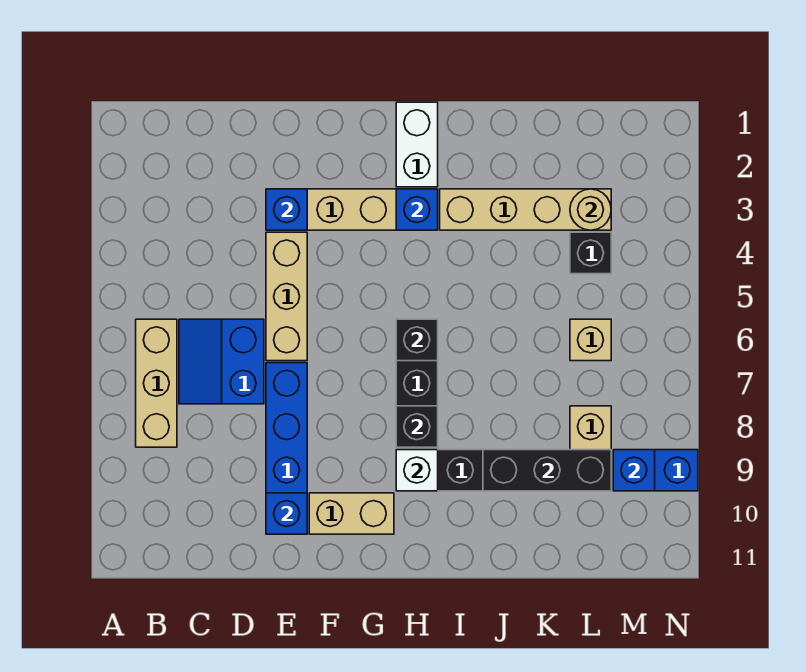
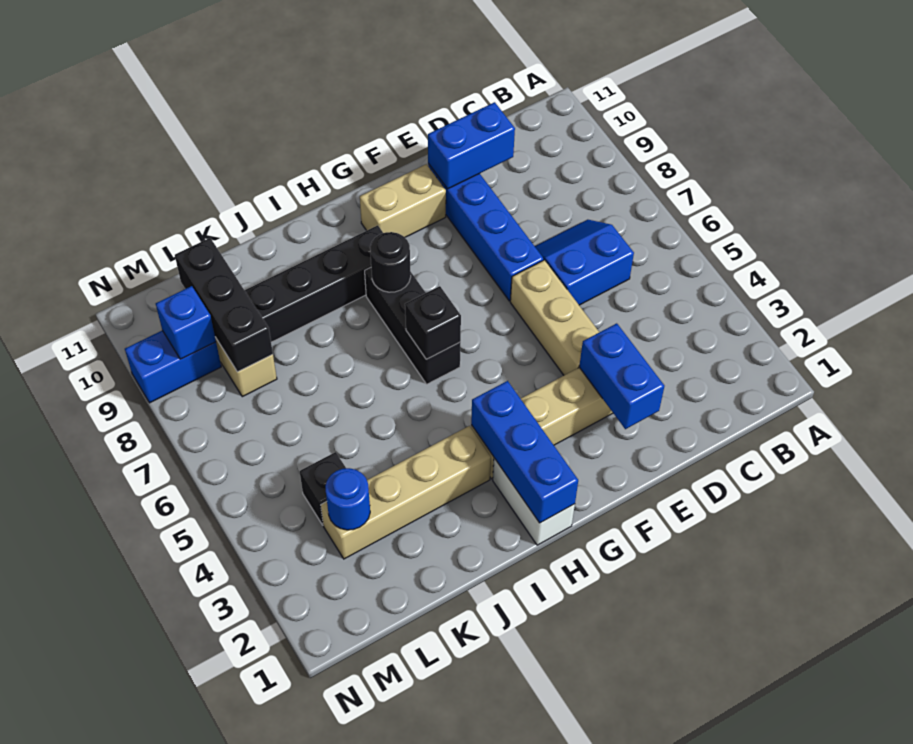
tan 1x3 brick [136,319,177,447] -> none
blue 2x2 slope [179,319,264,404] -> blue 2x2 slope turned to [535,220,634,305]
blue 1x1 brick [266,189,307,230] -> blue 1x2 brick [579,323,664,429]
blue 1x1 brick [266,493,307,534] -> blue 1x2 brick [428,102,515,189]
blue 1x1 brick [396,189,438,230] -> blue 1x3 brick [471,381,578,523]
black 1x1 brick [396,406,438,447] -> black 1x1 round brick [370,232,411,292]
white 1x1 brick [396,450,438,491] -> none
black 1x3 brick [483,450,611,491] -> black 1x3 brick turned to [175,238,273,372]
tan 1x1 round brick [570,189,611,230] -> blue 1x1 round brick [325,468,370,530]
tan 1x1 brick [570,319,611,361] -> none

